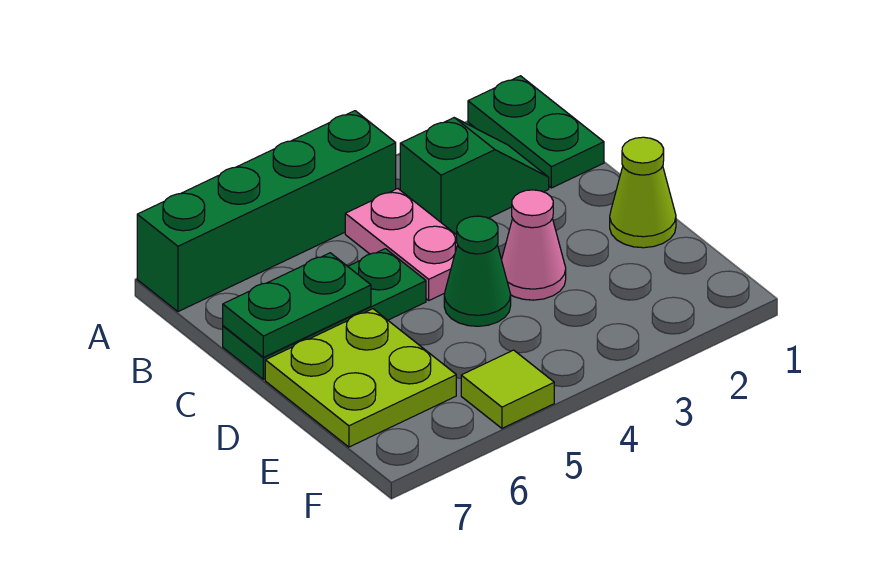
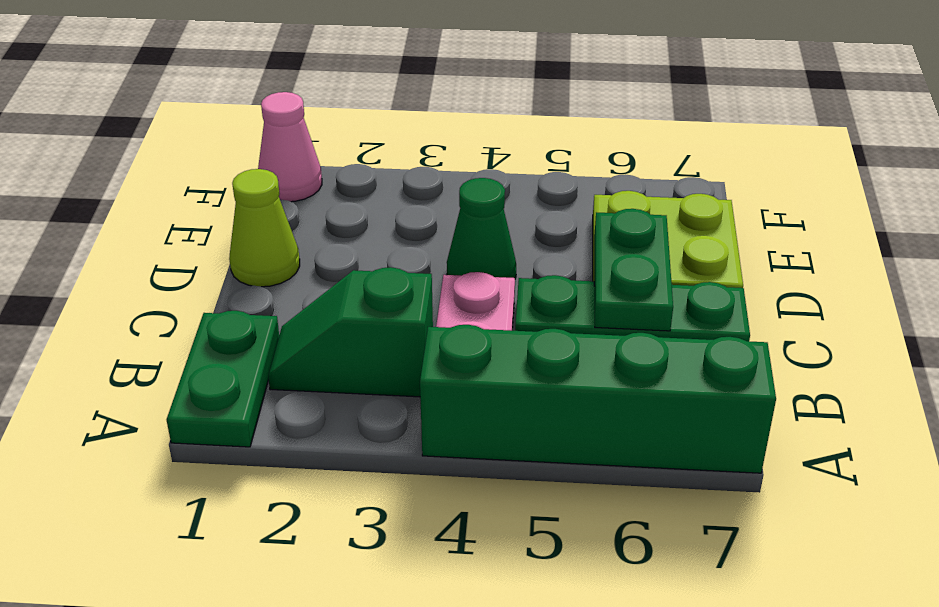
green 1x2 plate [223,253,371,357] -> green 1x2 plate turned to [594,209,673,331]
pink 1x1 cone [502,190,566,300] -> pink 1x1 cone moved to [258,92,322,202]
lime 1x1 tile [461,350,554,428] -> none

